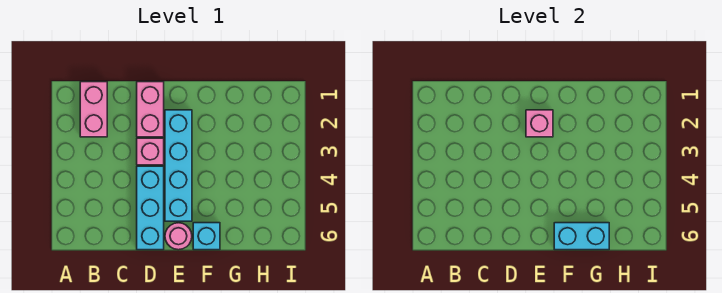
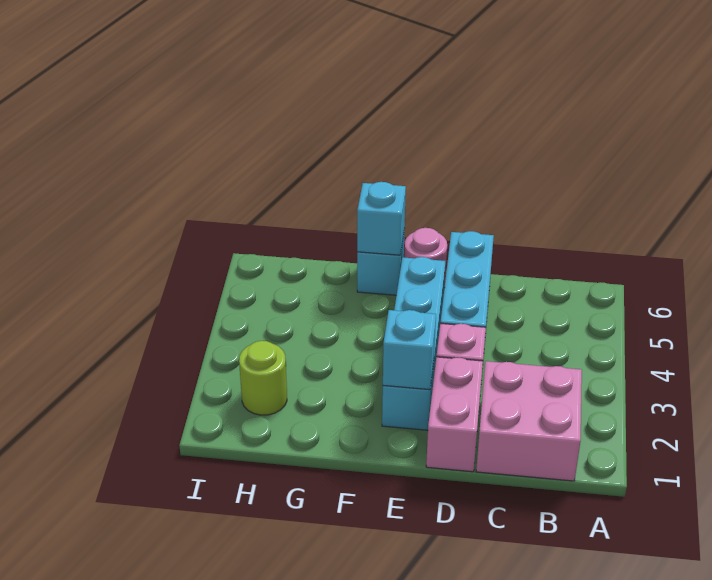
pink 1x2 brick [80,82,107,137] -> pink 2x2 brick [476,361,582,481]
pink 1x1 brick [526,110,553,137] -> cyan 1x1 brick [383,310,436,390]
cyan 1x2 brick [554,223,609,250] -> cyan 1x1 brick [357,182,406,255]
none -> lime 1x1 round brick [239,341,287,415]

